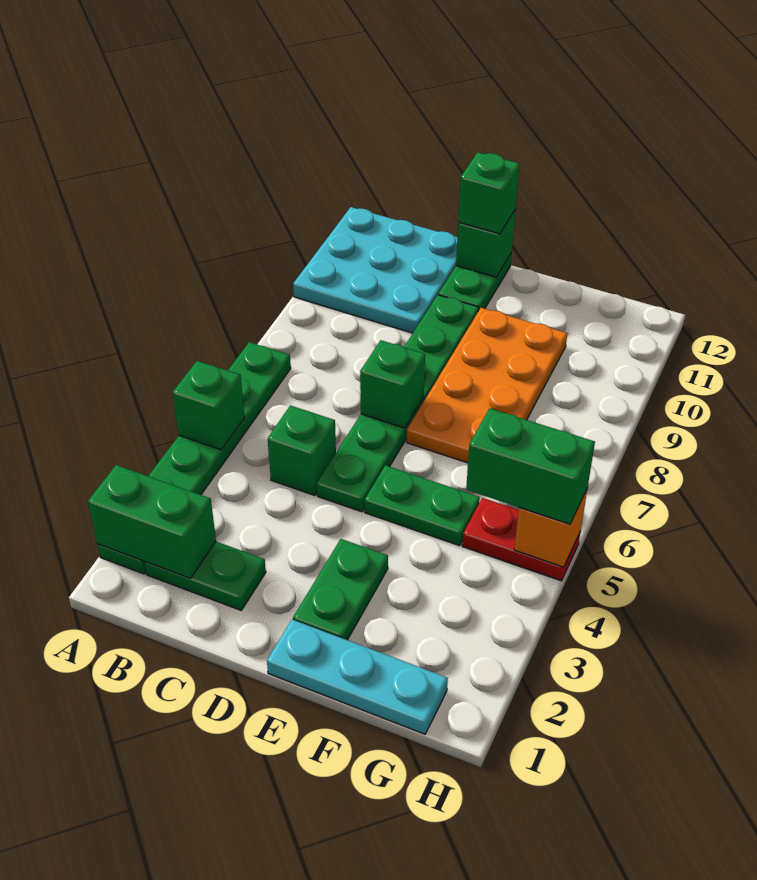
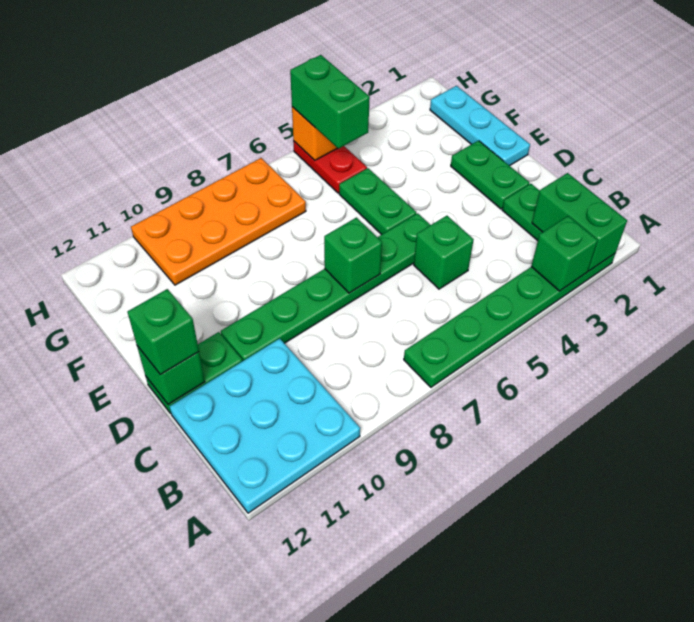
green 1x1 brick [173,361,245,450] -> green 1x1 brick moved to [531,216,598,291]
green 1x2 plate [293,539,388,640] -> green 1x2 plate turned to [451,141,529,209]
orange 2x4 plate [407,308,567,463] -> orange 2x4 plate moved to [131,158,306,285]

